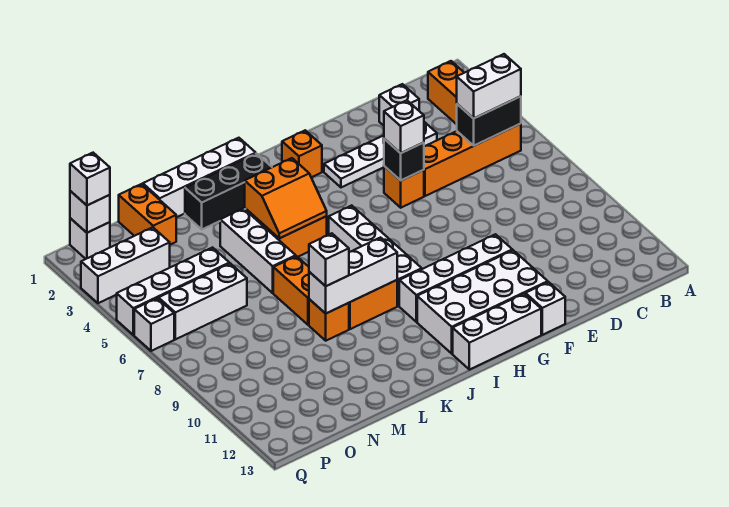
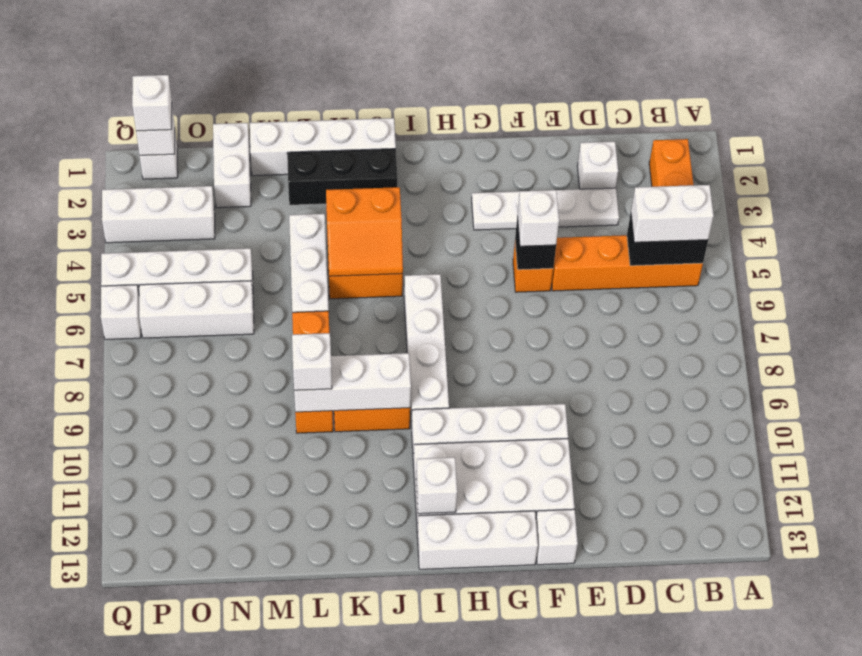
orange 1x1 brick [282,130,322,177] -> none
none -> white 1x1 brick [416,457,457,514]
orange 1x2 brick [119,184,176,245] -> white 1x2 brick [213,123,251,208]

